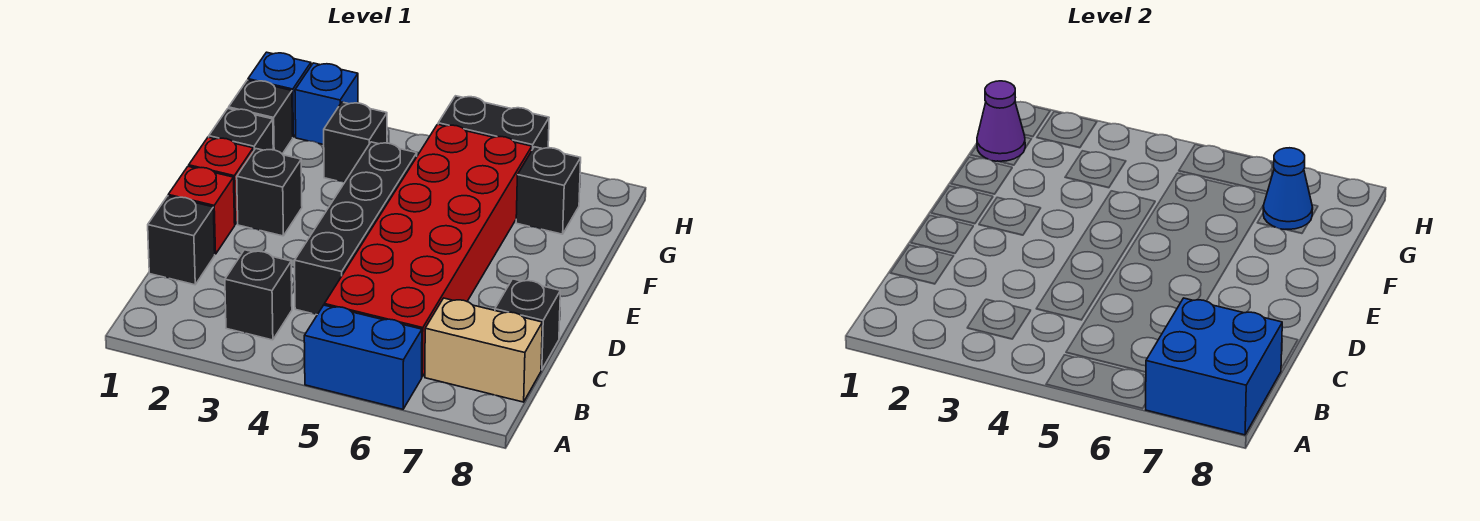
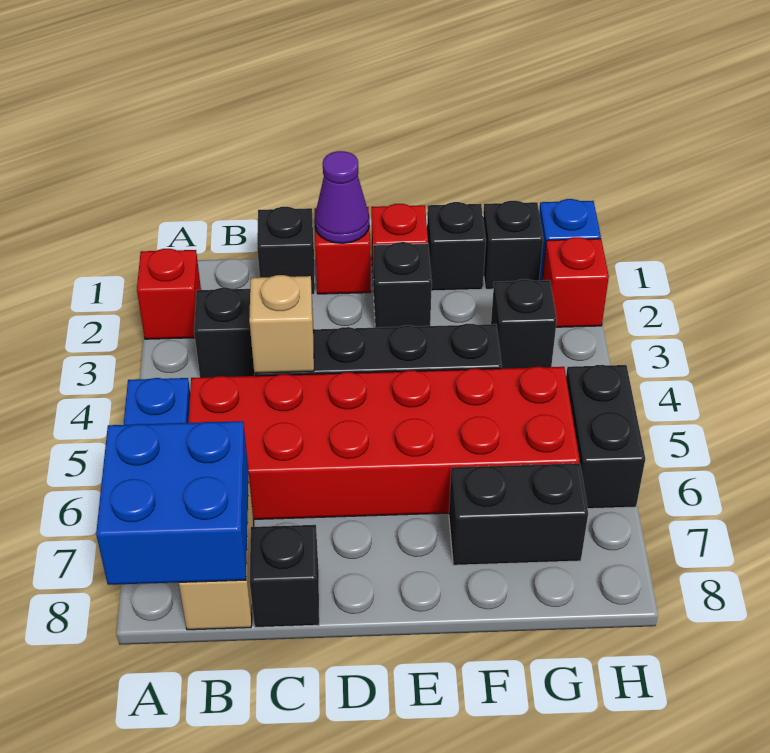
none -> red 1x1 brick [137,249,201,339]
none -> tan 1x1 brick [249,275,314,373]
purple 1x1 cone [977,81,1025,161] -> purple 1x1 cone moved to [315,151,369,243]
black 1x1 brick [516,147,581,234] -> black 1x2 brick [449,463,588,565]
blue 1x1 cone [1263,148,1313,230] -> none
blue 1x1 brick [295,63,358,145] -> red 1x1 brick [542,237,609,327]

